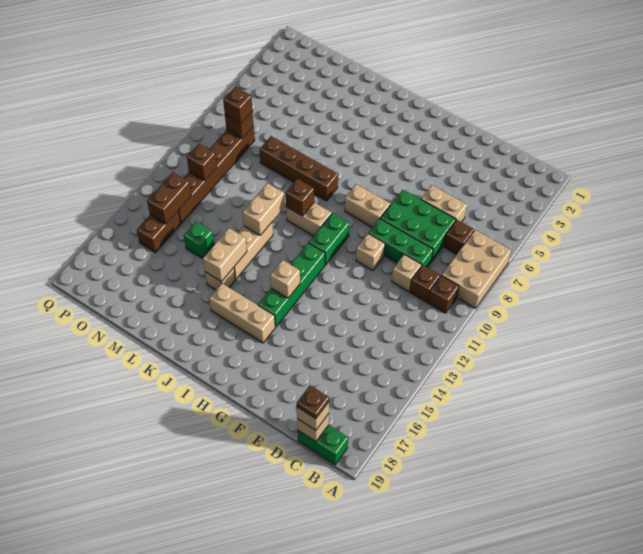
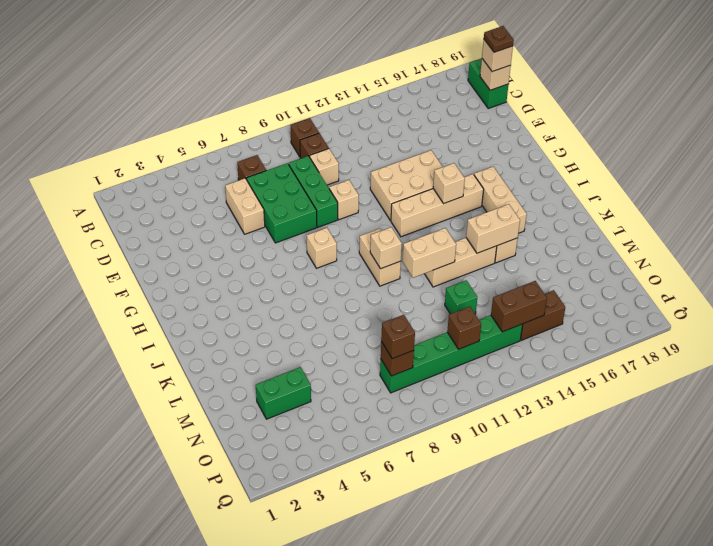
tan 2x3 brick [441,230,511,308] -> tan 2x3 brick moved to [370,150,443,221]
tan 1x2 brick [345,184,390,227] -> tan 1x1 brick [307,228,337,268]
green 1x2 brick [309,213,349,265] -> green 1x2 brick moved to [256,367,311,419]
green 1x4 brick [258,243,325,327] -> tan 1x4 brick [391,174,484,237]
brown 1x4 brick [260,136,338,201] -> none
brown 1x1 brick [286,179,314,216] -> tan 1x1 brick [370,227,402,269]
green 1x1 brick [184,221,214,258] -> green 1x1 brick moved to [445,280,477,314]
brown 1x6 brick [178,126,255,223] -> green 1x6 brick [380,315,523,393]

